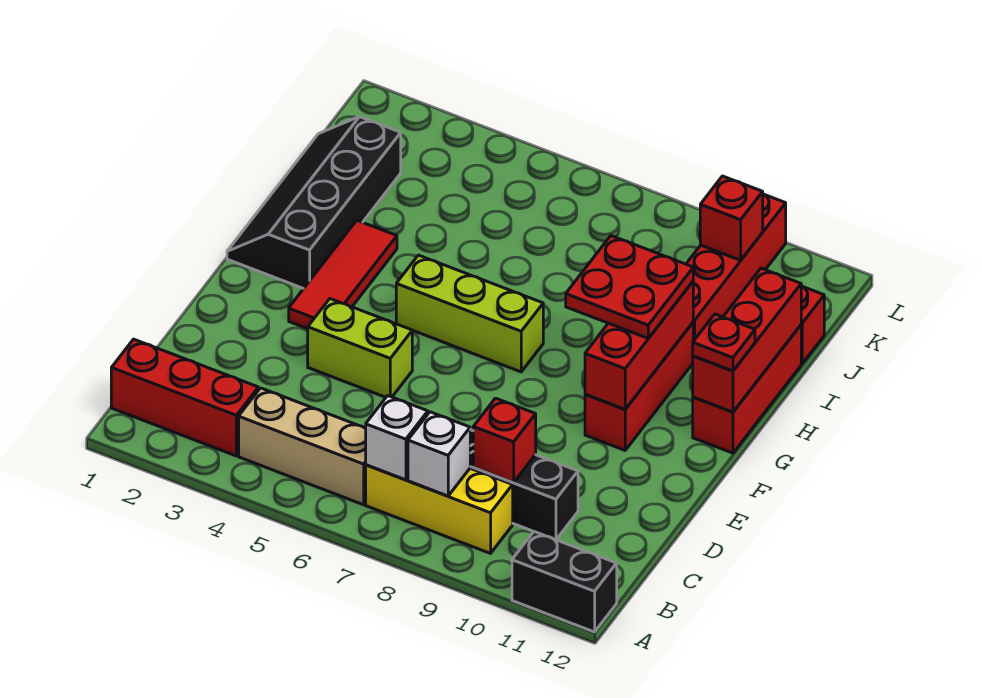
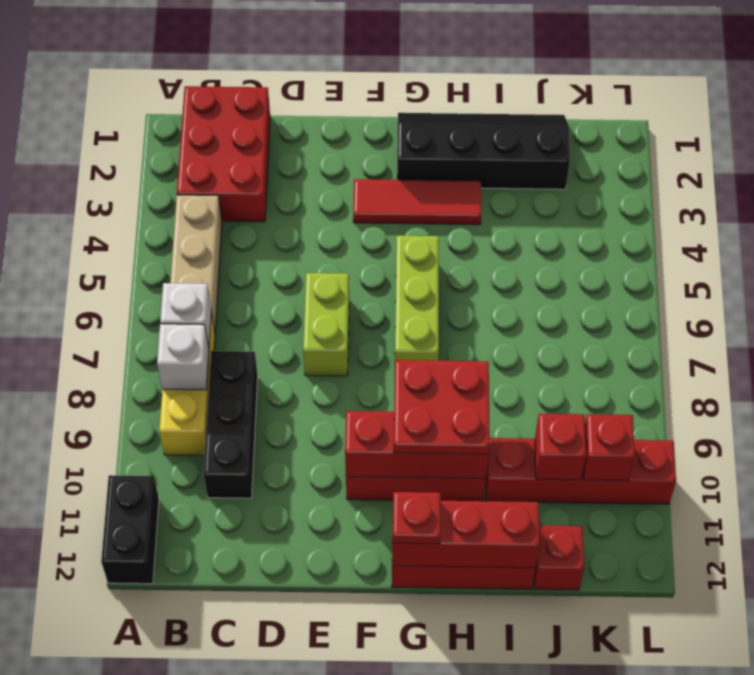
red 1x3 brick [111,339,258,456] -> red 2x3 brick [177,86,270,222]
red 1x1 brick [473,398,536,482] -> red 1x1 brick moved to [535,414,586,480]
lime 1x2 brick [308,299,412,397] -> lime 1x2 brick moved to [303,273,349,376]

